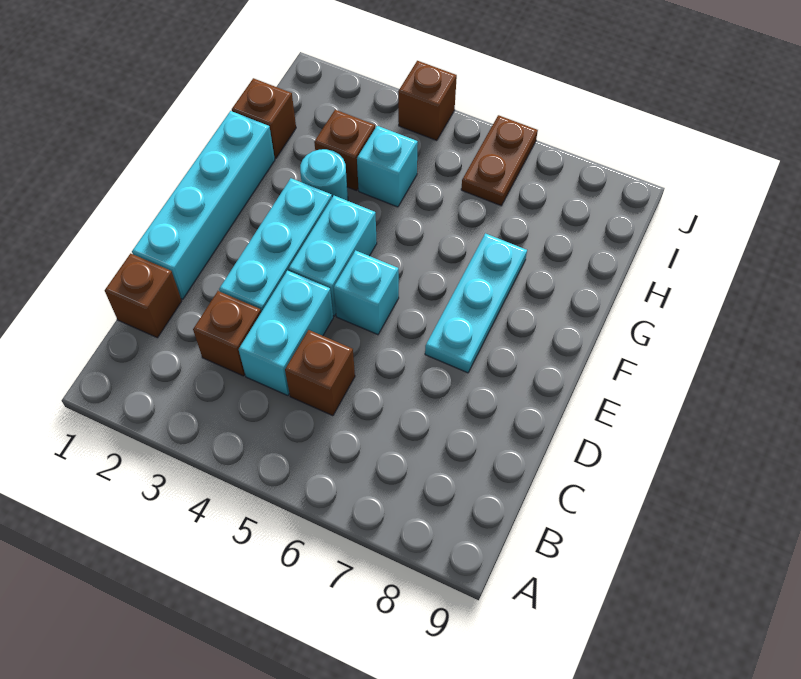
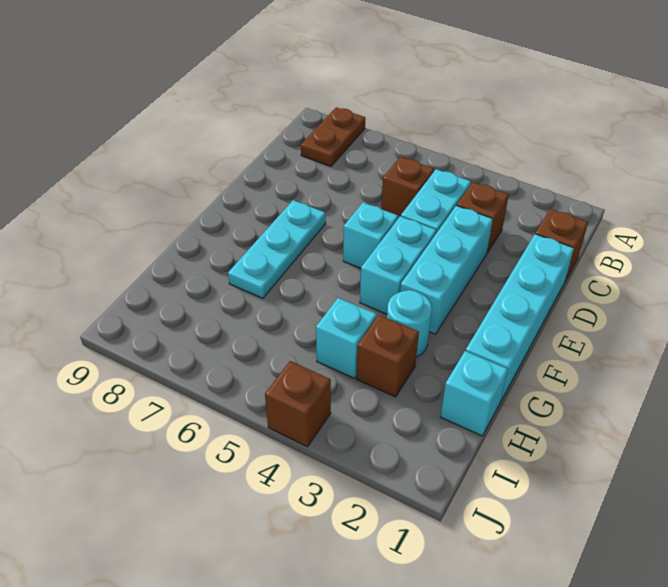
brown 1x1 brick [232,78,296,159] -> cyan 1x1 brick [440,351,508,436]
brown 1x2 plate [461,115,538,206] -> brown 1x2 plate moved to [301,107,365,166]

